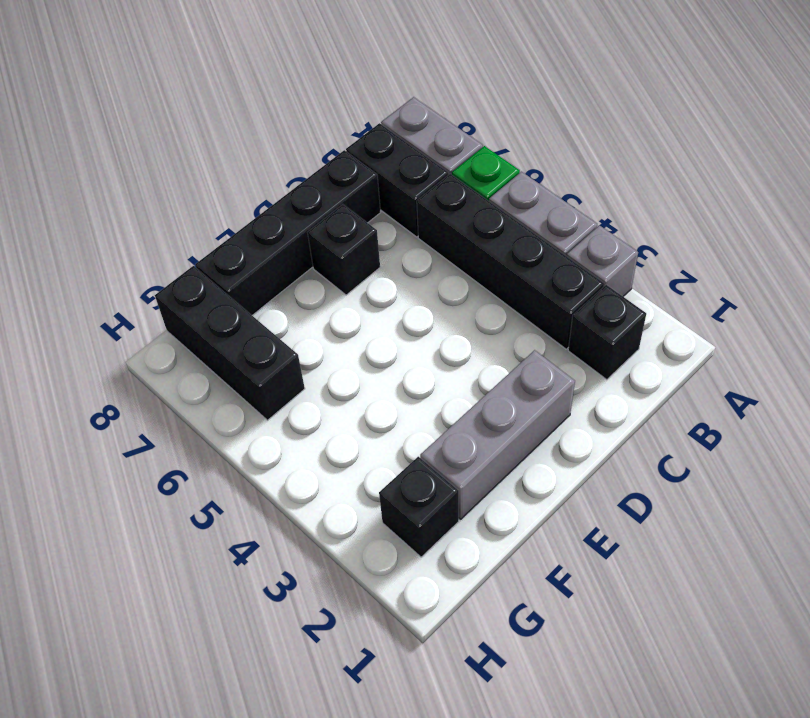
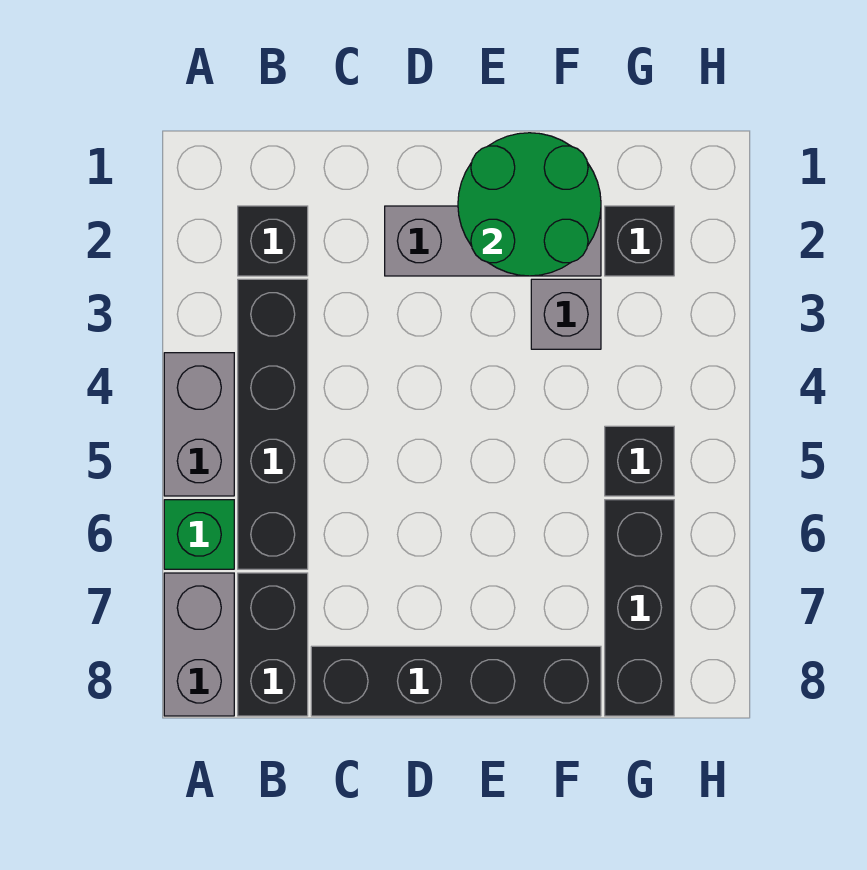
grey 1x1 brick [567,225,638,296] -> grey 1x1 brick moved to [531,279,601,349]
black 1x1 brick [307,204,380,295] -> black 1x1 brick moved to [605,426,674,496]
none -> green 2x2 round brick [458,133,601,276]

